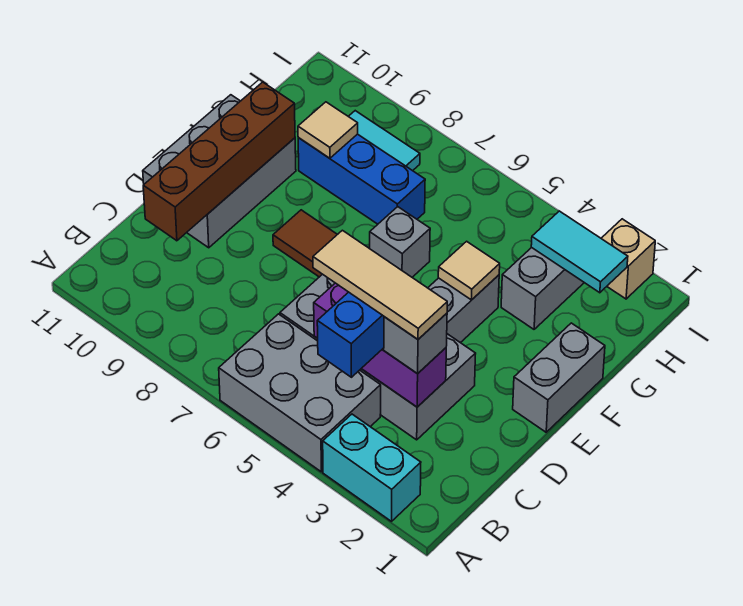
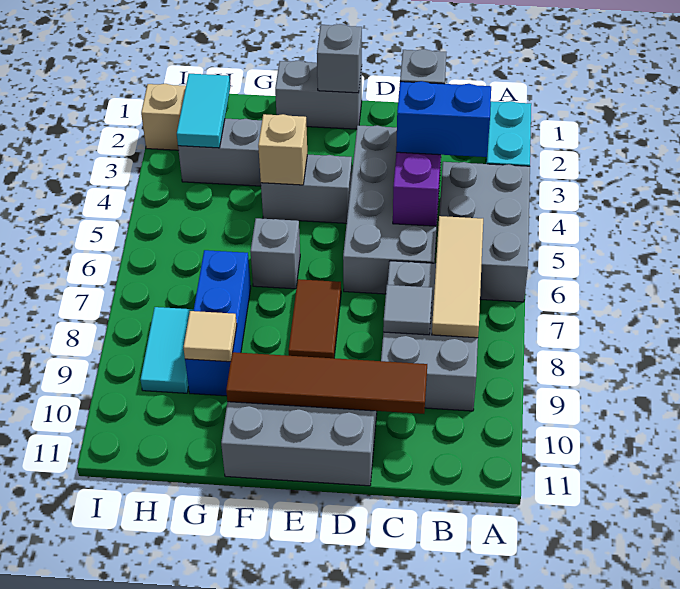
none -> grey 2x3 brick [381,261,478,411]
tan 1x3 tile [313,230,447,339] -> tan 1x3 tile moved to [432,216,483,338]
none -> grey 1x1 tile [383,285,432,335]
brown 1x4 brick [143,82,295,241] -> brown 1x4 tile [226,352,427,414]
none -> grey 1x1 brick [317,24,362,93]
tan 1x1 tile [438,241,500,300] -> tan 1x1 brick [258,114,307,185]

